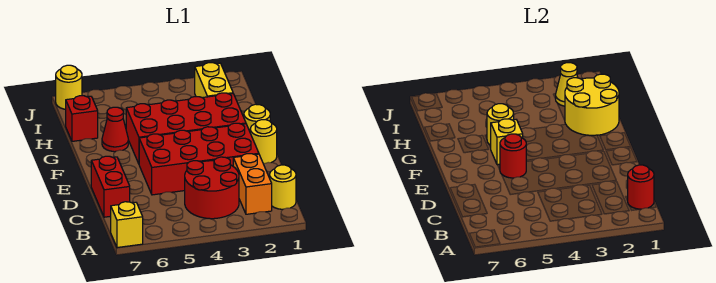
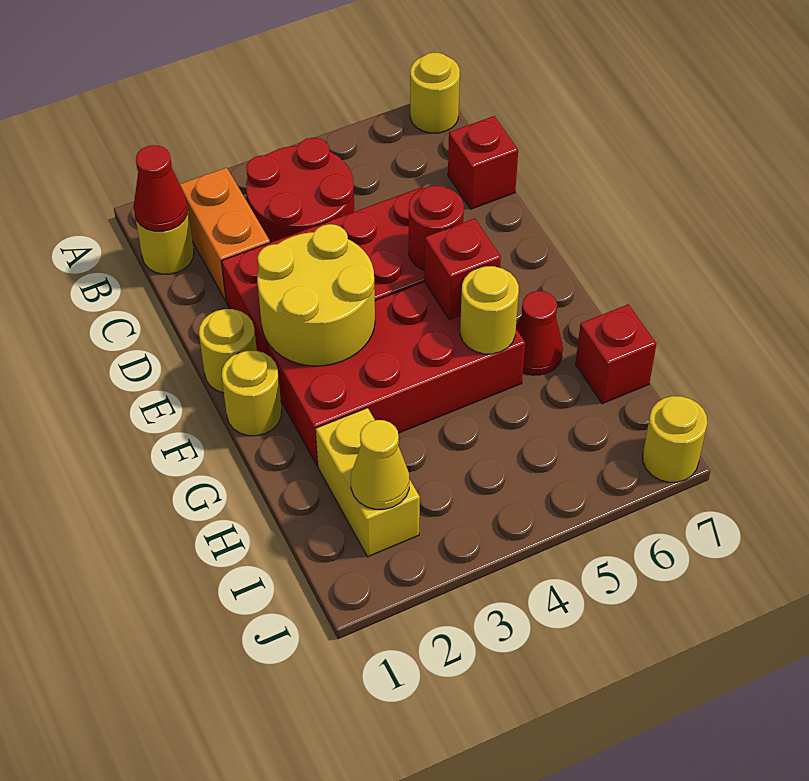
yellow 1x1 brick [111,202,143,248] -> yellow 1x1 round brick [410,53,460,133]
red 1x1 round brick [628,165,654,209] -> red 1x1 cone [134,145,188,231]
red 1x2 brick [91,156,130,217] -> red 1x1 brick [448,116,518,209]
yellow 1x1 brick [491,119,523,165] -> red 1x1 brick [424,218,501,320]
yellow 2x2 round brick [565,74,619,135] -> yellow 2x2 round brick moved to [257,224,375,366]

